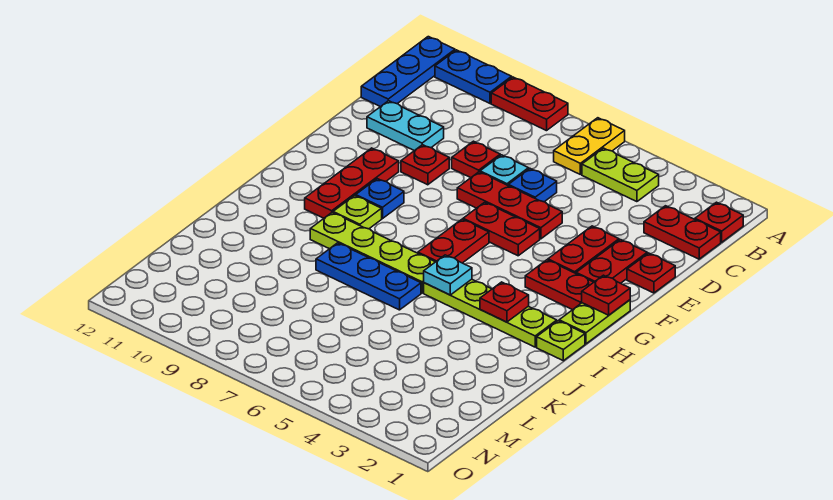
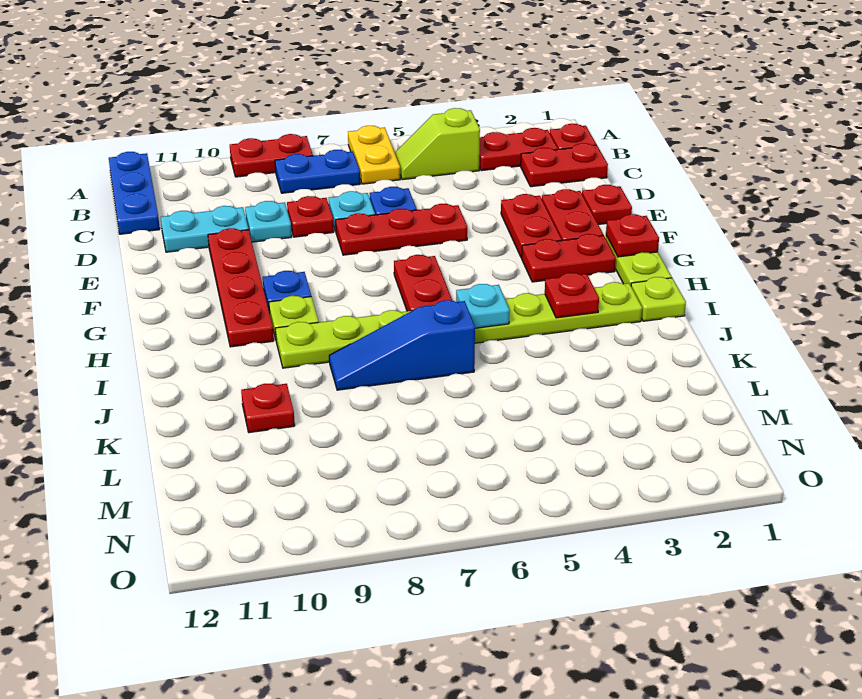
blue 1x2 plate [435,50,512,103] -> blue 1x2 plate moved to [275,150,360,193]
lime 1x2 plate [582,148,659,202] -> lime 1x2 slope [395,108,480,180]
none -> cyan 1x1 plate [245,201,292,242]
red 1x1 plate [401,145,449,185] -> red 1x1 plate moved to [241,384,295,433]
red 1x2 plate [463,202,540,256] -> red 1x2 plate moved to [479,128,558,171]
red 1x3 plate [305,148,399,218] -> red 1x4 plate [208,228,274,347]
blue 1x3 plate [316,243,421,310] -> blue 1x3 slope [329,300,475,390]

